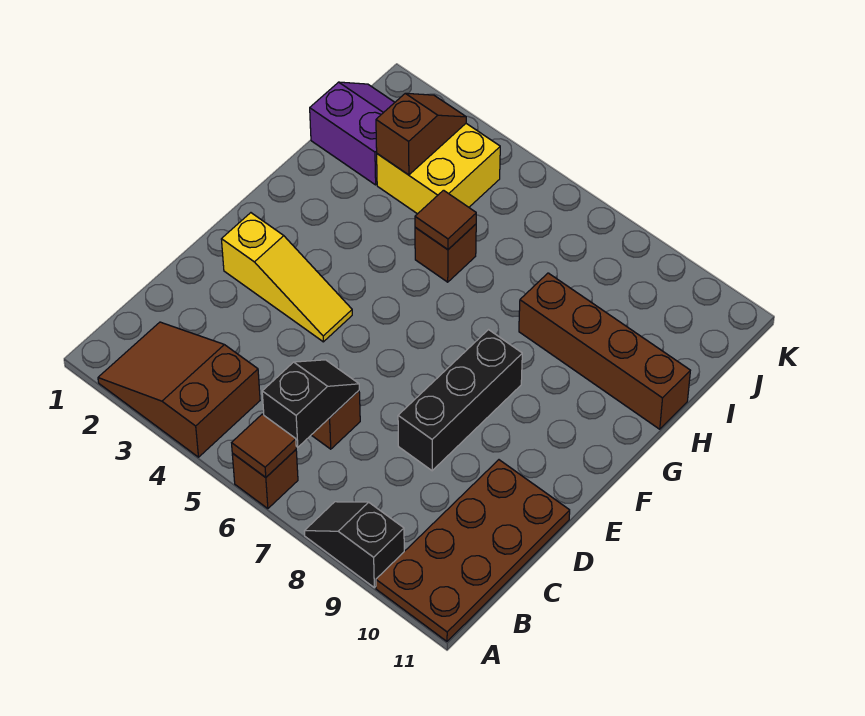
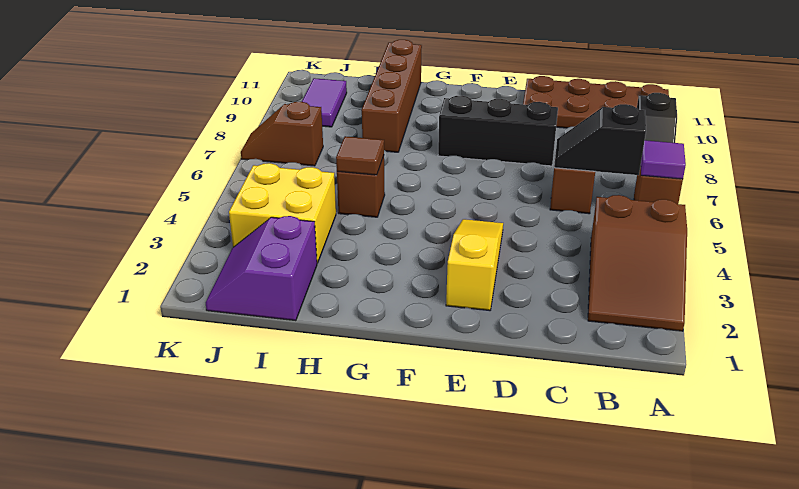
brown 1x1 tile [232,414,296,477] -> purple 1x1 tile [641,140,686,179]
brown 1x2 slope [376,93,466,175] -> brown 1x2 slope moved to [241,102,323,166]
none -> purple 1x2 tile [302,78,347,127]

